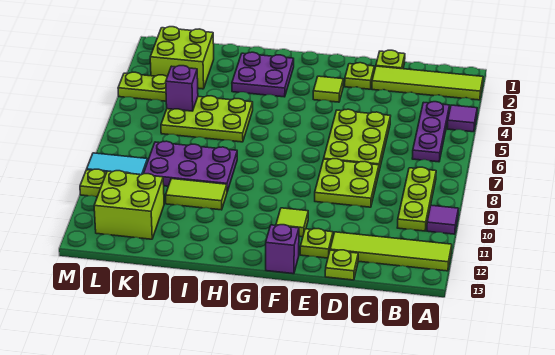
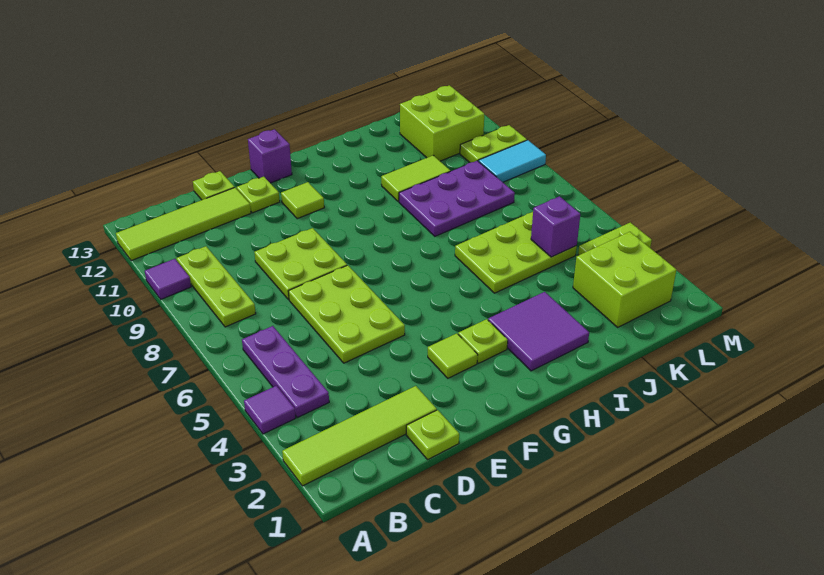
lime 1x1 plate [345,63,374,89] -> lime 1x1 plate moved to [458,319,508,363]
purple 2x2 plate [232,52,294,97] -> purple 2x2 tile [488,292,589,371]

